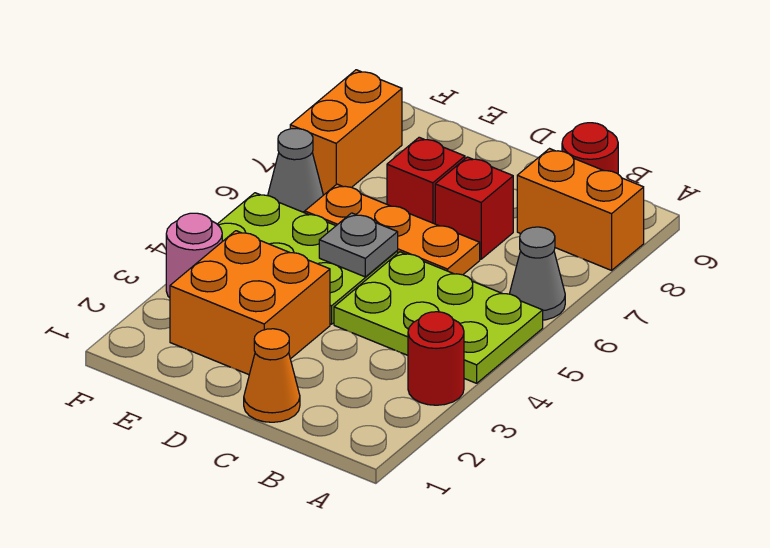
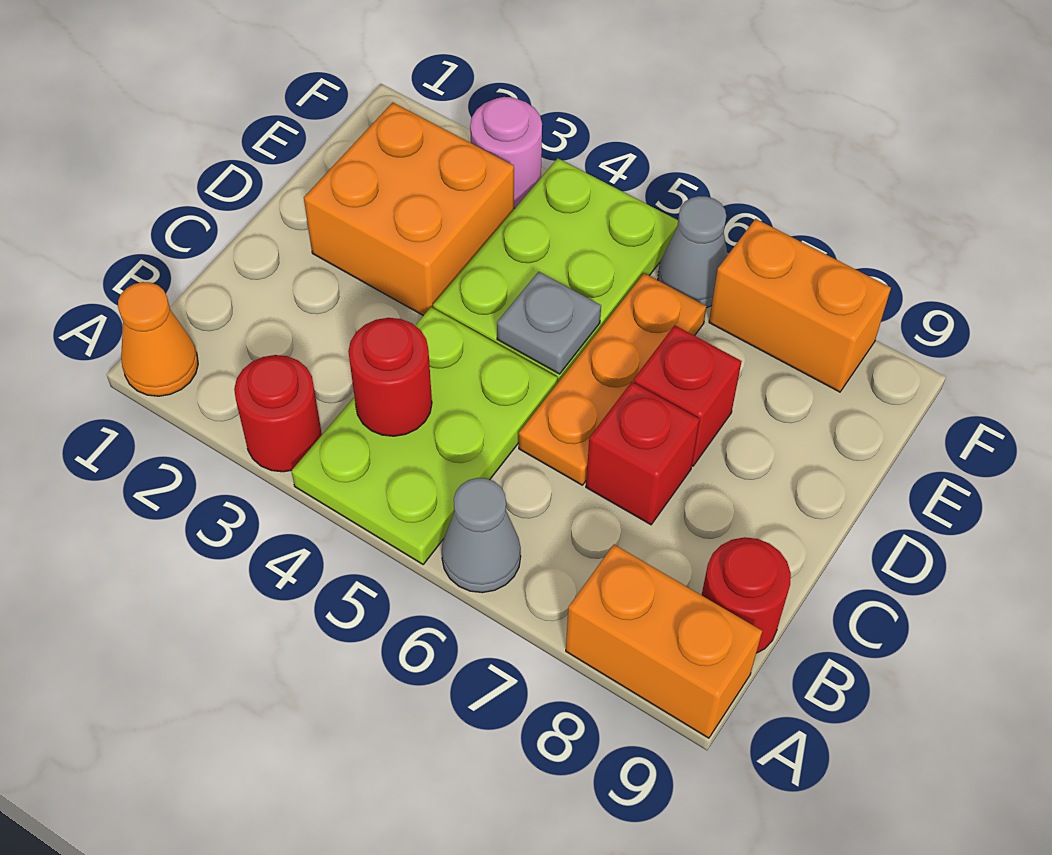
orange 1x2 brick [517,149,644,270] -> orange 1x2 brick turned to [566,545,762,738]
none -> red 1x1 round brick [348,318,432,436]
orange 1x1 cone [244,329,300,422] -> orange 1x1 cone moved to [118,282,198,396]

